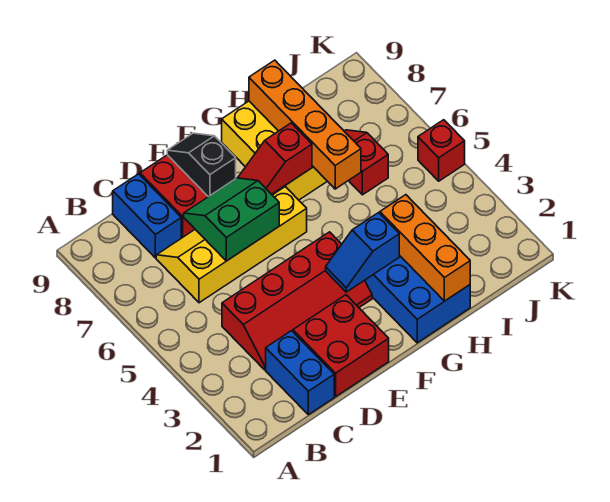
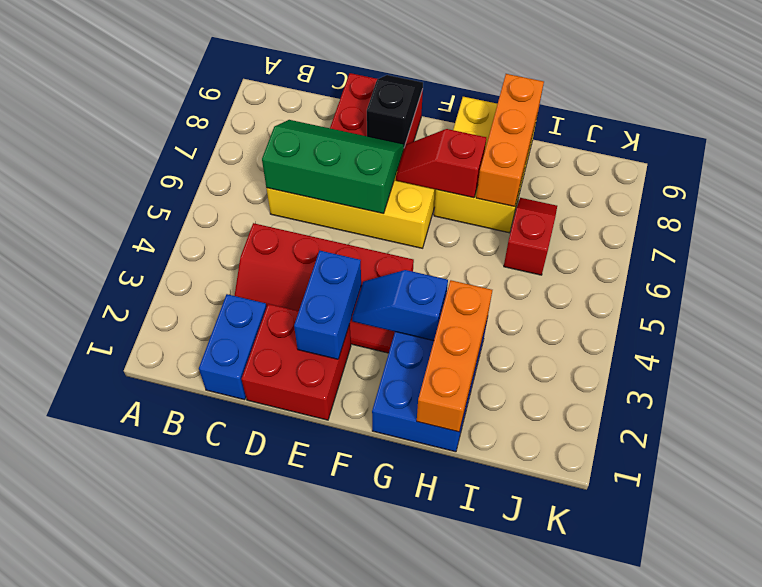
blue 1x2 brick [113,174,181,258] -> blue 1x2 brick moved to [294,251,361,359]
green 2x2 slope [184,178,279,261] -> green 2x3 slope [262,120,404,214]
orange 1x4 brick [249,60,361,189] -> orange 1x3 brick [476,74,544,206]
red 1x1 brick [418,120,465,181] -> none

